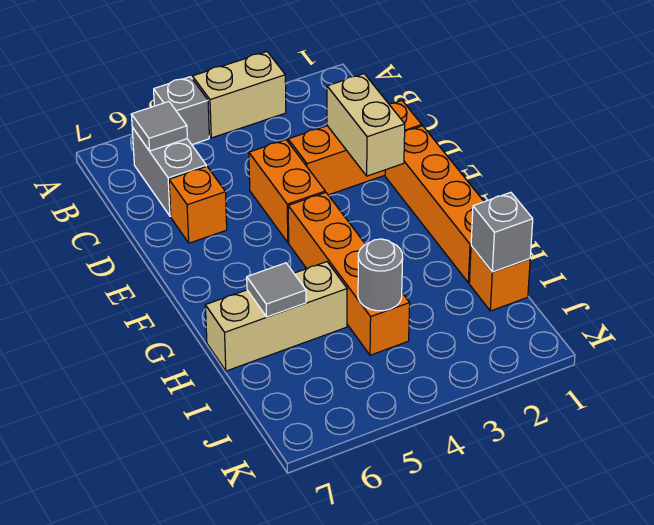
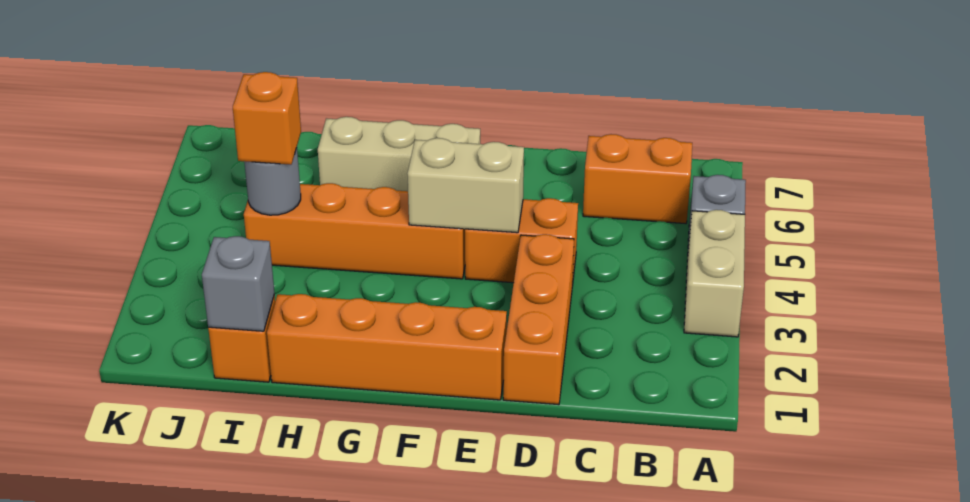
grey 1x2 brick [132,127,206,216] -> orange 1x2 brick [583,134,692,224]
grey 1x1 tile [131,102,187,151] -> none
tan 1x2 brick [327,74,405,176] -> tan 1x2 brick moved to [407,138,524,233]
orange 1x1 brick [169,166,227,243] -> orange 1x1 brick moved to [233,72,301,165]
tan 1x3 brick [205,262,347,371] -> tan 1x3 brick turned to [318,117,480,191]
grey 1x1 tile [247,263,306,317] -> none

